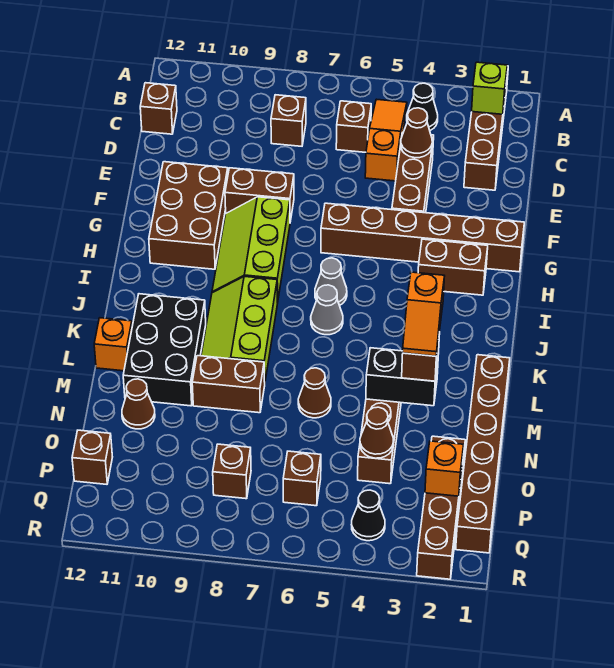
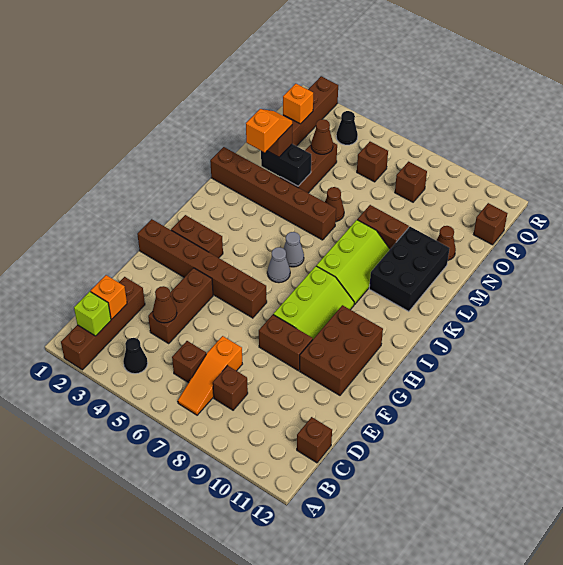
orange 1x3 slope [365,99,407,181] -> orange 1x3 slope moved to [178,336,242,415]
brown 1x6 brick [456,355,510,553] -> brown 1x6 brick turned to [210,147,336,240]
orange 1x1 brick [94,318,132,371] -> orange 1x1 brick moved to [91,275,127,319]

